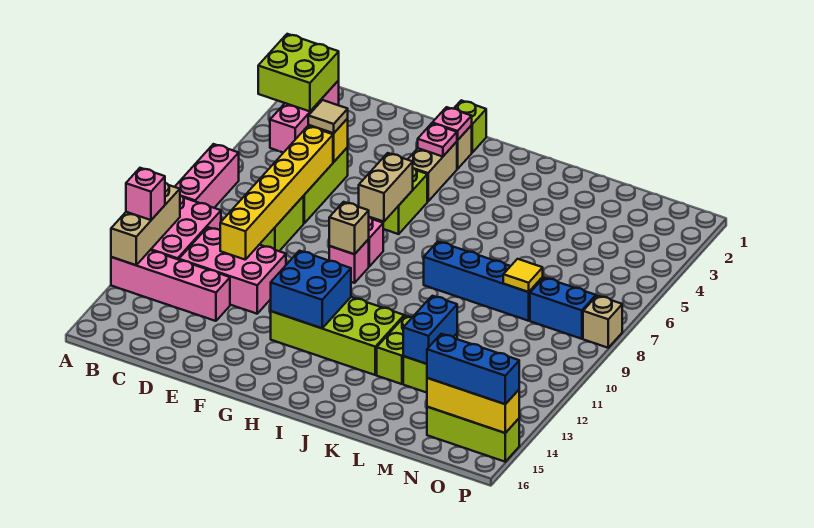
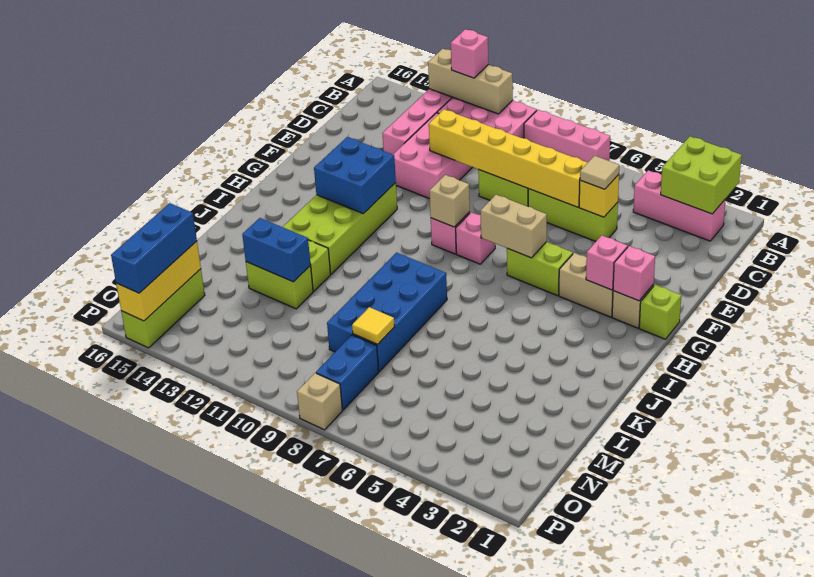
pink 1x1 plate [432,107,472,140] -> pink 1x1 brick [613,246,655,301]
pink 1x1 plate [418,123,457,157] -> pink 1x1 brick [586,235,628,290]
blue 1x4 brick [424,242,543,321] -> blue 2x4 brick [327,253,447,371]

